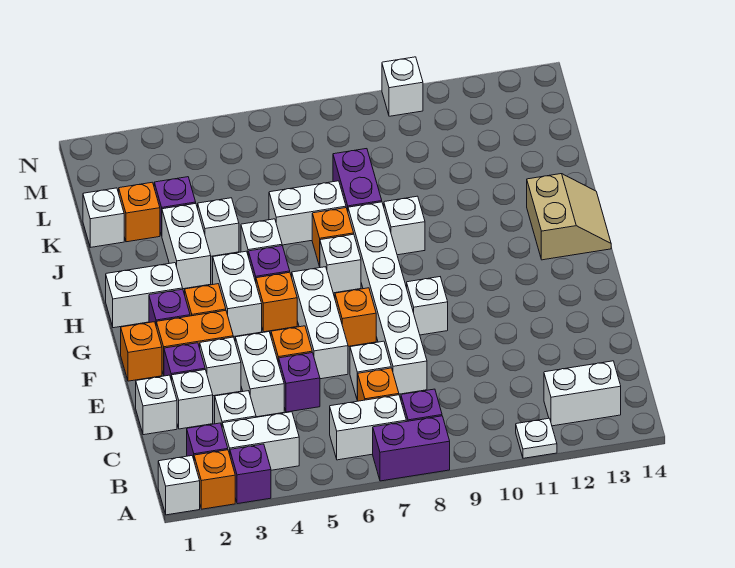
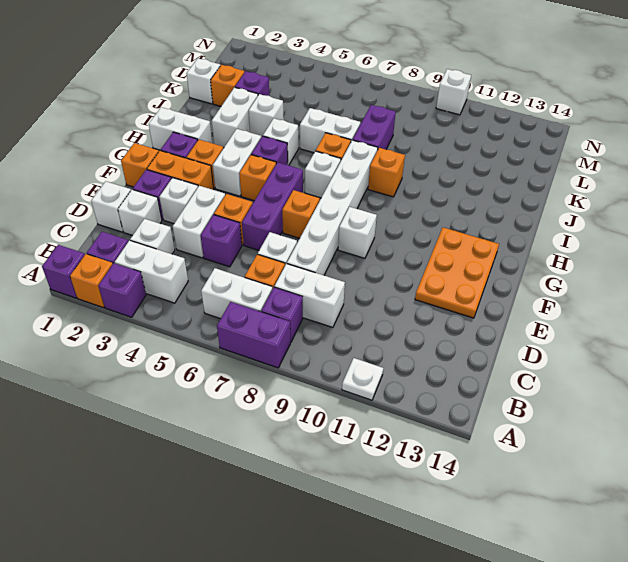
white 1x1 brick [158,456,200,515] -> purple 1x1 brick [42,245,85,298]
white 1x2 brick [544,361,621,426] -> white 1x2 brick moved to [274,264,345,328]
white 1x3 brick [292,267,348,379] -> purple 1x3 brick [242,162,303,250]
none -> orange 2x3 plate [415,227,499,318]
tan 2x2 slope [527,174,611,260] -> none
white 1x1 brick [384,196,425,255] -> orange 1x1 brick [368,148,405,197]

